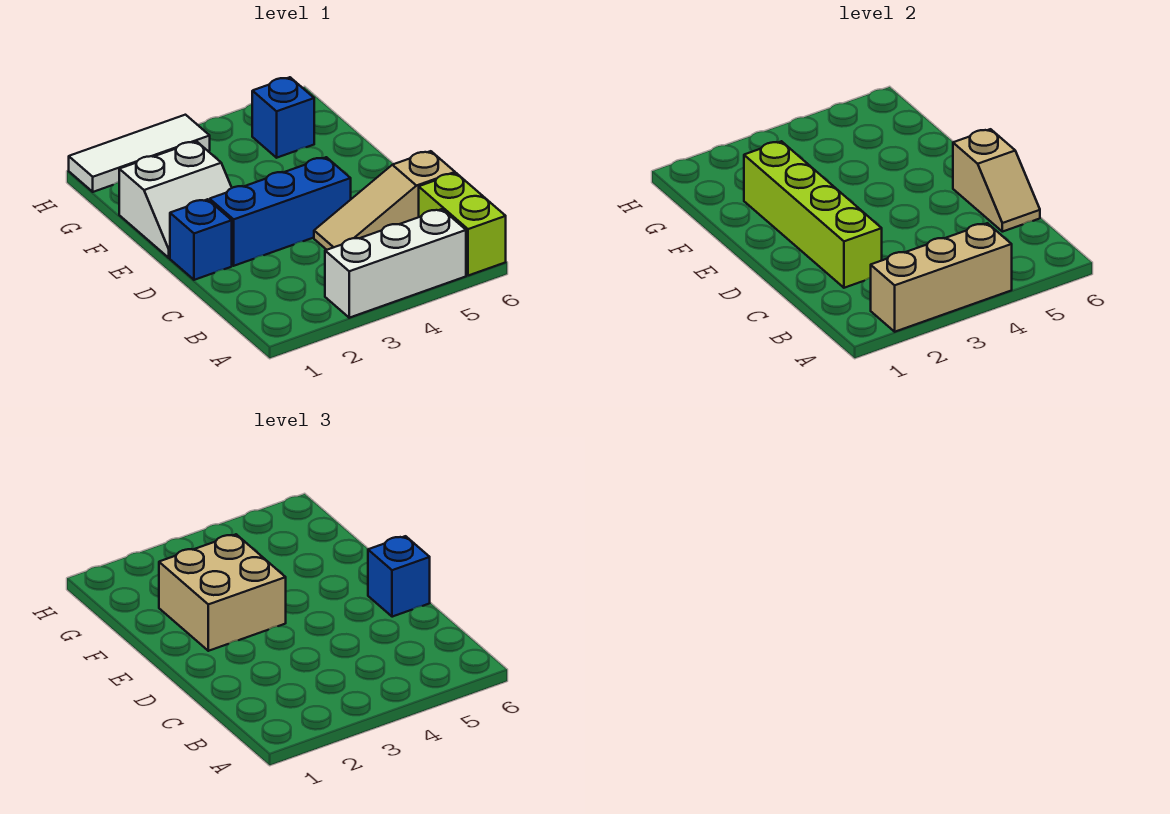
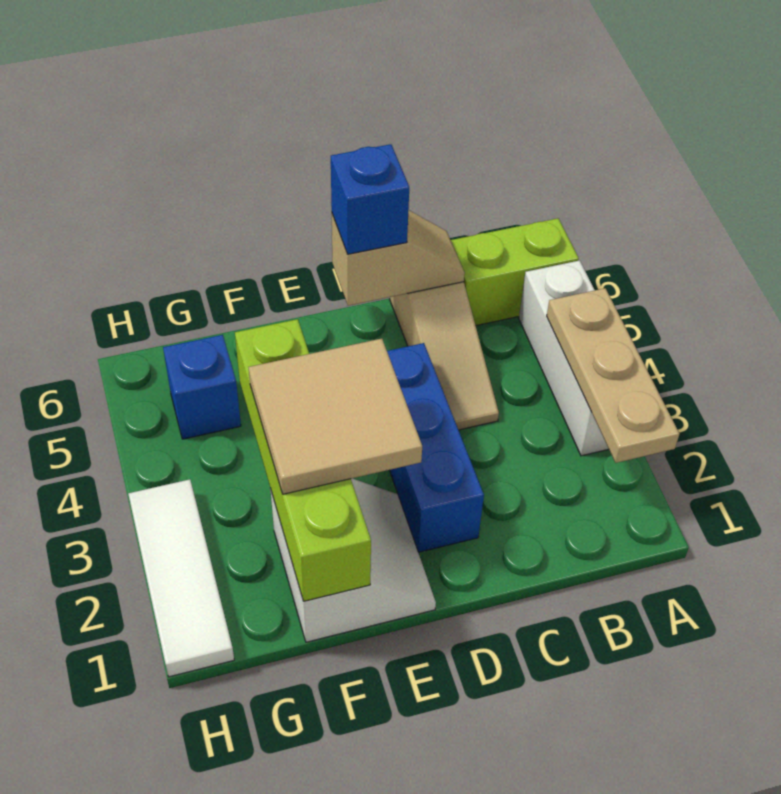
tan 1x3 brick [871,223,1012,332] -> tan 1x3 plate [547,288,679,463]
lime 1x4 brick [744,141,882,288] -> lime 1x4 brick turned to [235,319,371,601]
blue 1x1 brick [170,199,232,280] -> none
tan 2x2 brick [159,534,286,651] -> tan 2x2 tile [249,339,422,494]

